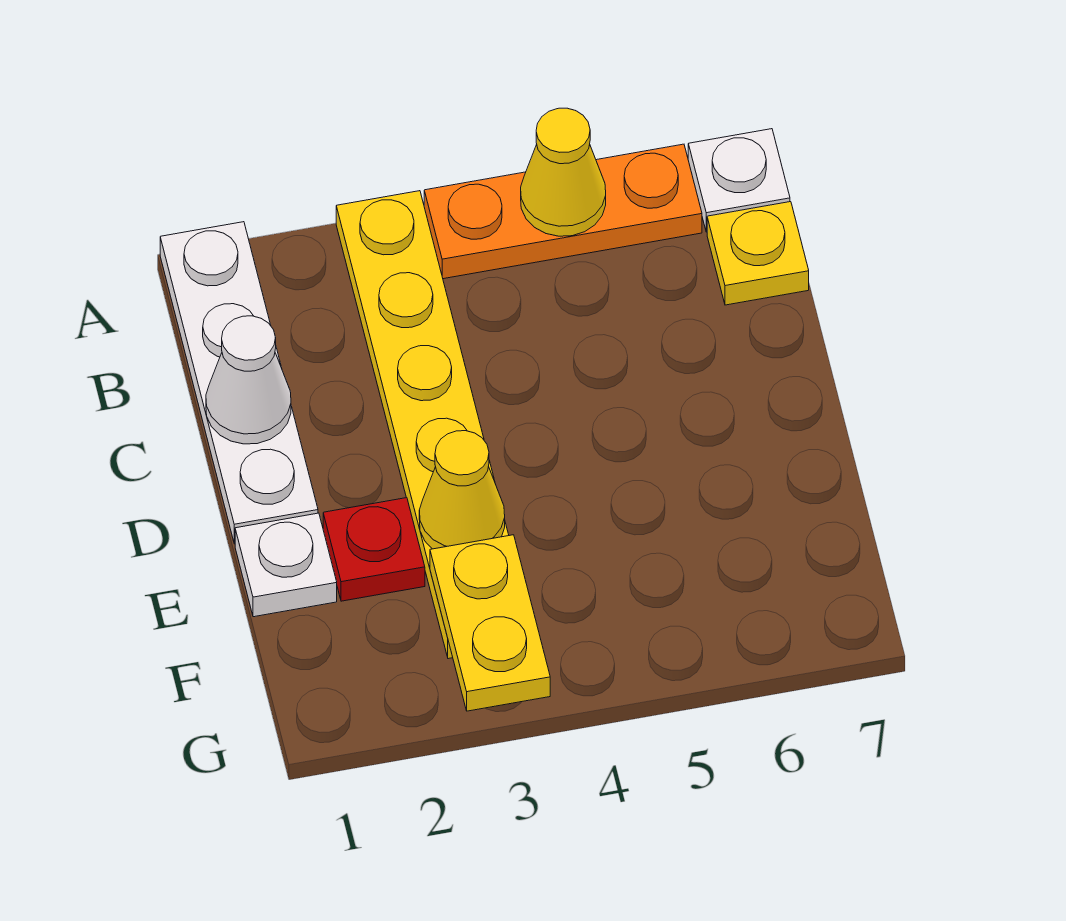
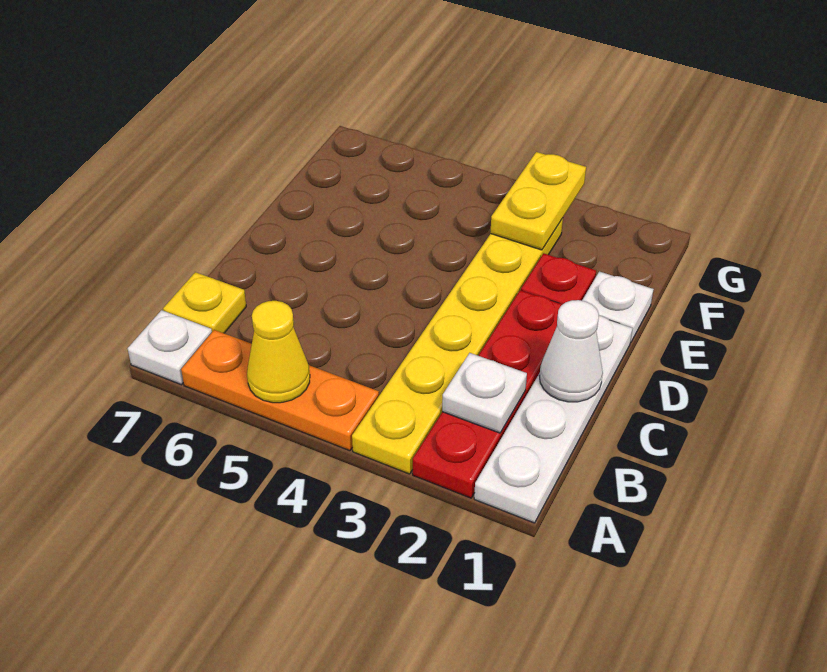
none -> red 1x4 plate [413,290,563,498]
none -> white 1x1 plate [442,353,527,433]
yellow 1x1 cone [419,431,505,549] -> none

